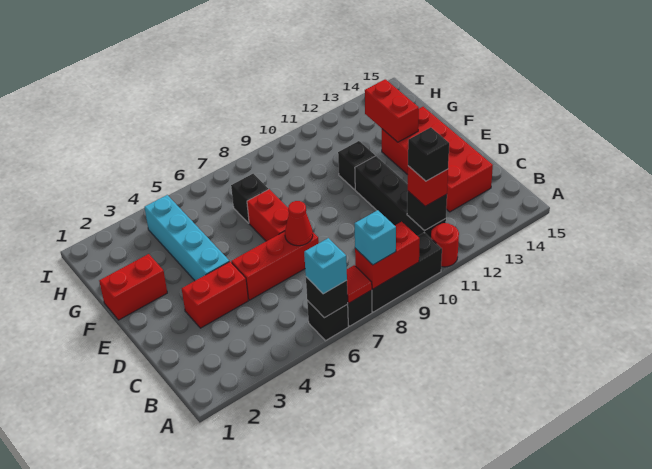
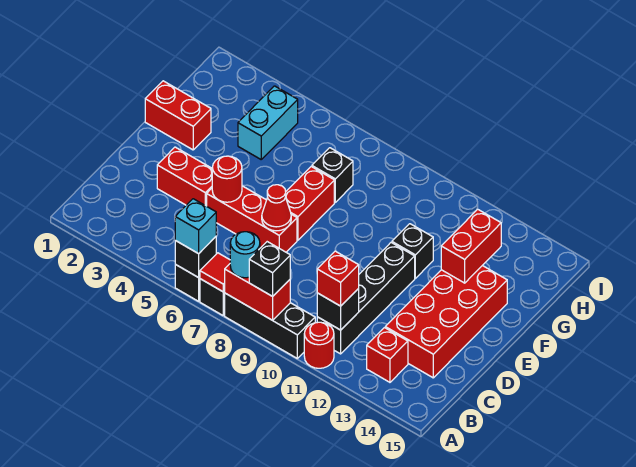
cyan 1x1 brick [355,210,396,265] -> cyan 1x1 round brick [230,232,260,278]
black 1x1 brick [408,127,449,181] -> black 1x1 brick moved to [249,242,290,296]
none -> red 1x1 brick [367,328,408,382]
none -> red 1x1 round brick [212,156,242,202]
cyan 1x4 brick [144,195,229,281] -> cyan 1x2 brick [238,86,298,159]

